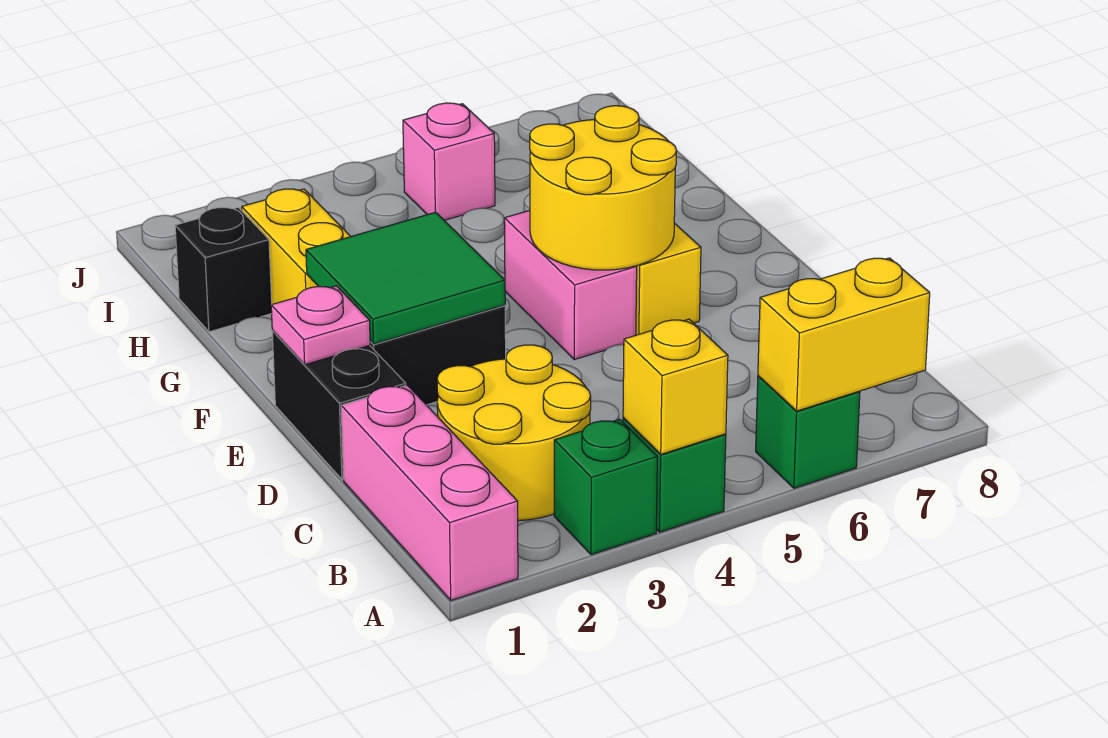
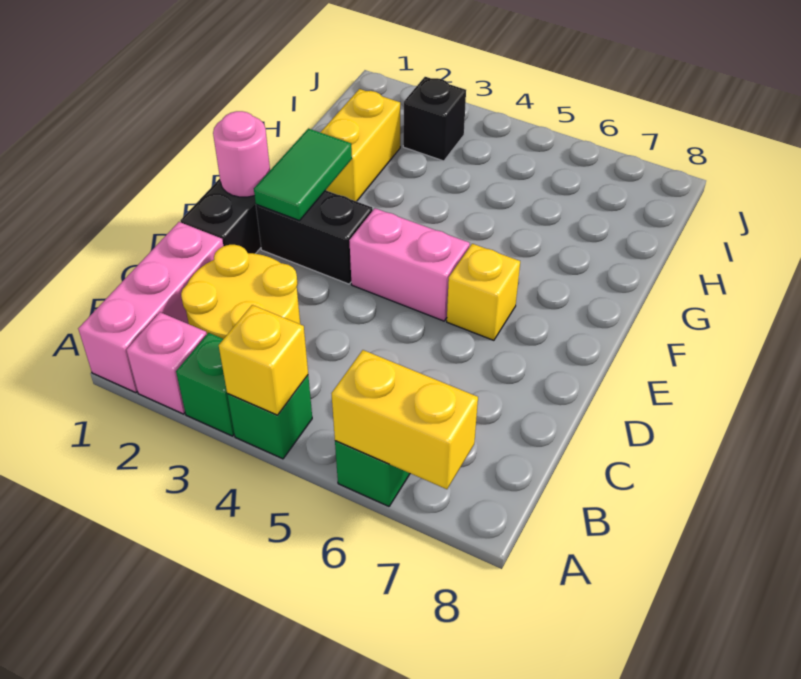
pink 1x1 plate [271,286,370,365] -> pink 1x1 round brick [213,111,270,197]
green 2x2 tile [306,212,505,344] -> green 1x2 tile [254,129,352,221]
pink 1x2 brick [504,210,637,360] -> pink 1x2 brick turned to [349,208,470,321]
yellow 2x2 round brick [530,106,677,270] -> none
black 1x1 brick [175,207,272,332] -> black 1x1 brick moved to [403,77,466,161]
pink 1x1 brick [403,103,495,220] -> pink 1x1 brick moved to [127,312,207,414]

